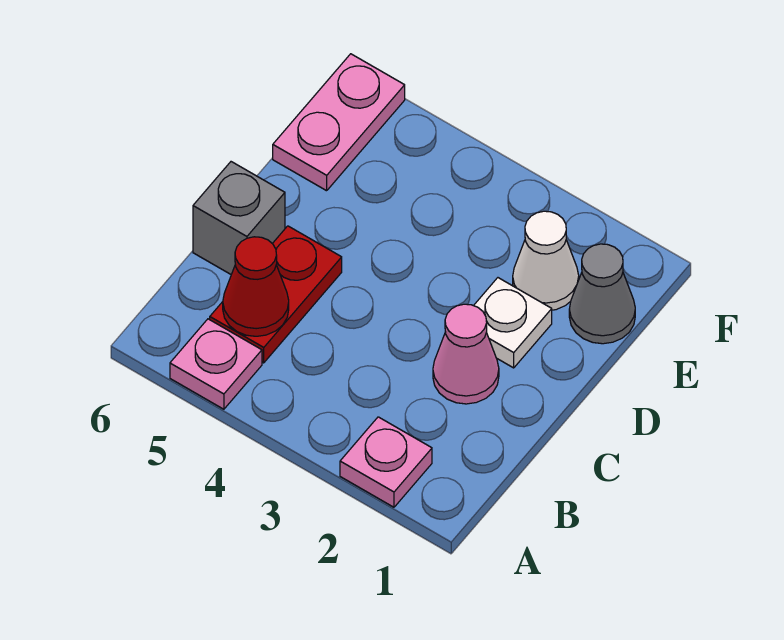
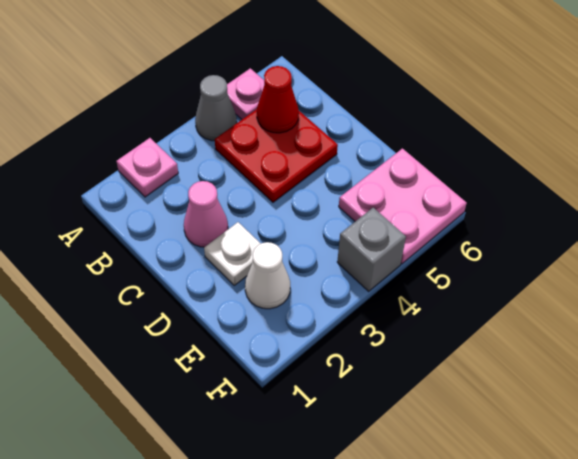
red 1x2 plate [210,226,342,363] -> red 2x2 plate [215,109,338,202]
grey 1x1 brick [193,162,285,274] -> grey 1x1 brick moved to [337,208,406,291]
grey 1x1 cone [569,244,635,344] -> grey 1x1 cone moved to [195,75,237,141]
pink 1x2 plate [273,54,405,191] -> pink 2x2 plate [339,149,467,264]

